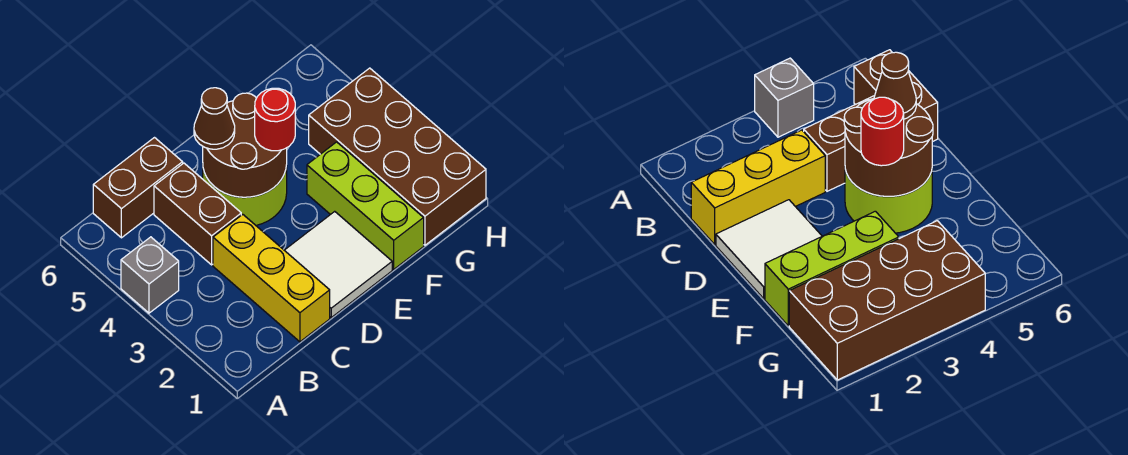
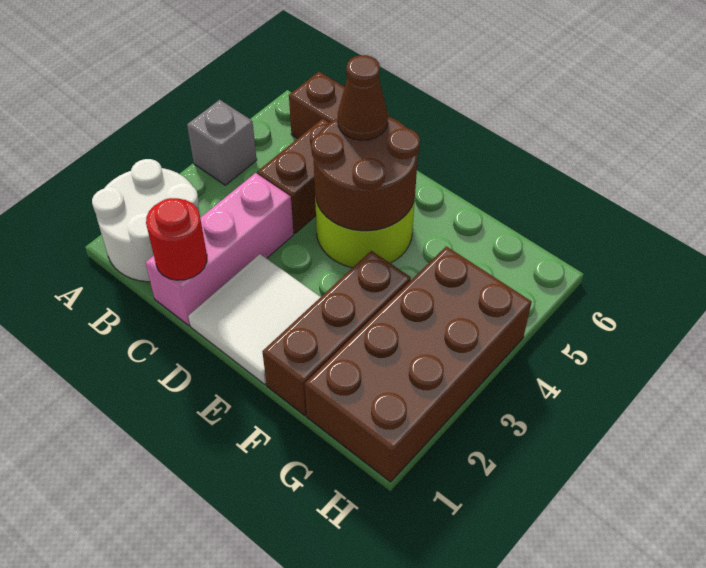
none -> white 2x2 round brick [92,159,200,282]
yellow 1x3 brick [213,214,330,342] -> pink 1x3 brick [145,173,294,326]
red 1x1 round brick [255,88,295,151] -> red 1x1 round brick moved to [146,198,207,280]
lime 1x3 brick [307,142,424,269] -> brown 1x3 brick [262,251,411,416]

